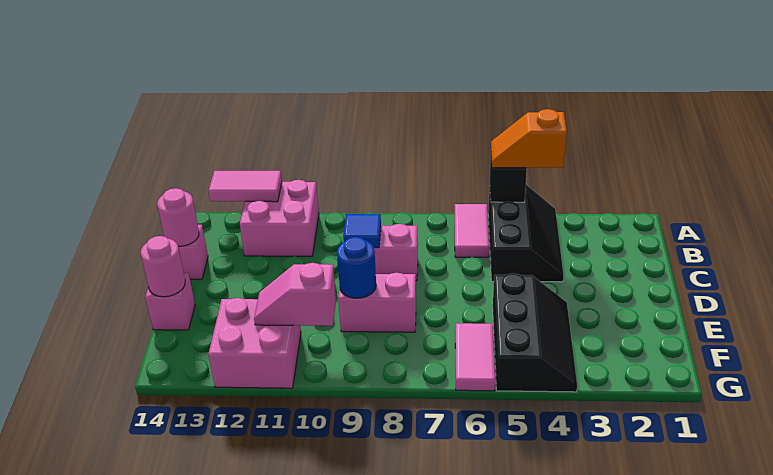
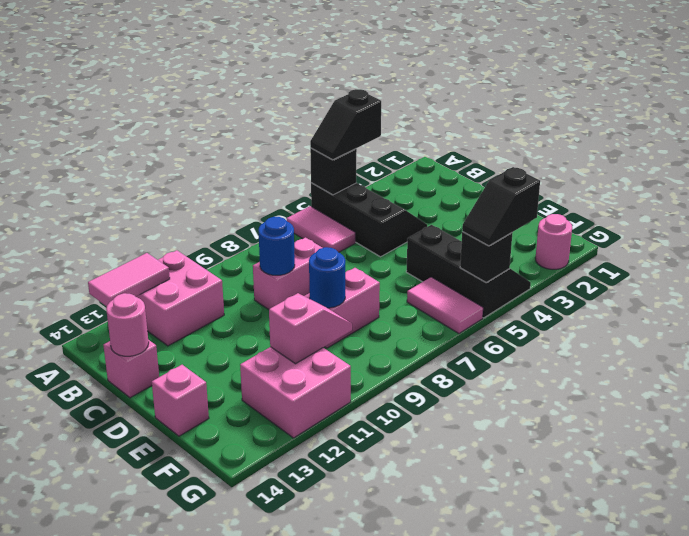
orange 1x2 slope [491,109,567,168] -> black 1x2 slope [310,89,381,160]
blue 1x1 tile [343,214,381,248] -> blue 1x1 round brick [258,217,295,275]
pink 1x1 round brick [141,236,185,297] -> pink 1x1 round brick moved to [535,214,572,269]
pink 1x2 slope [254,263,336,326] -> pink 1x2 slope turned to [269,293,352,364]
none -> black 1x2 slope [462,167,540,246]
none -> black 1x1 brick [460,232,512,283]

